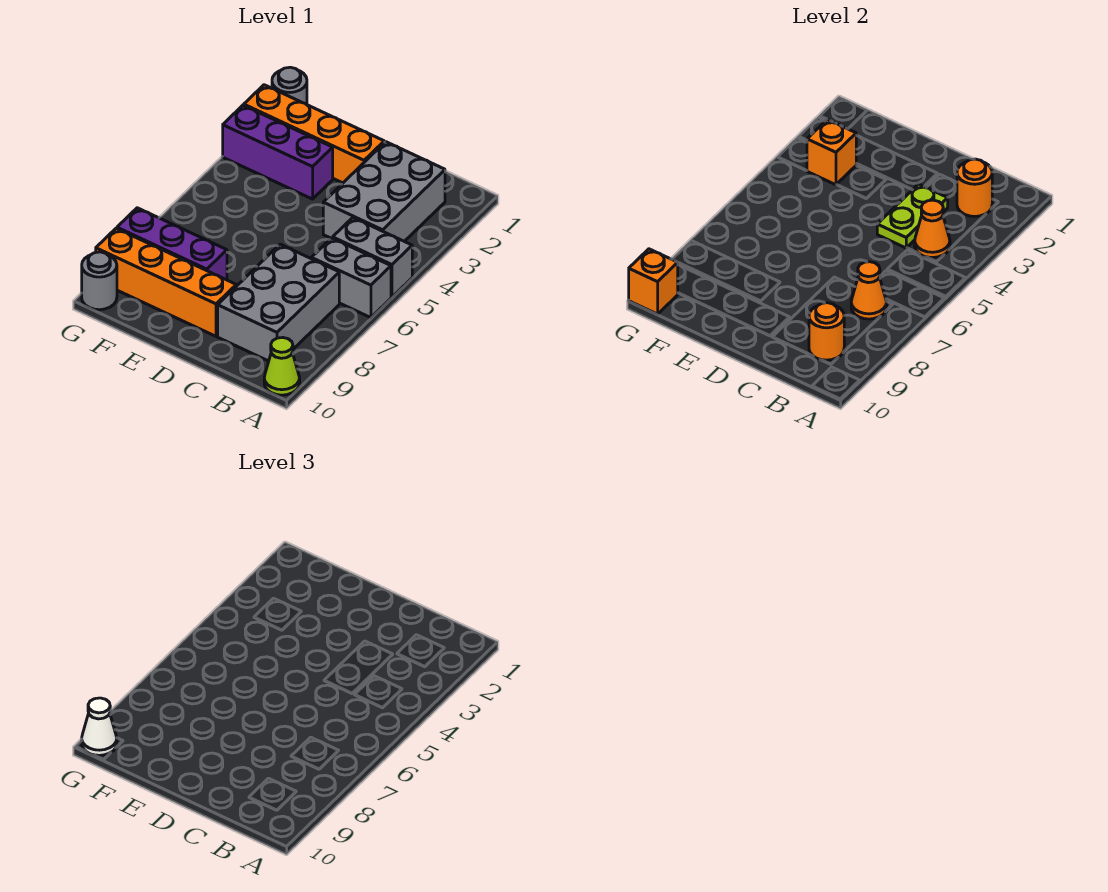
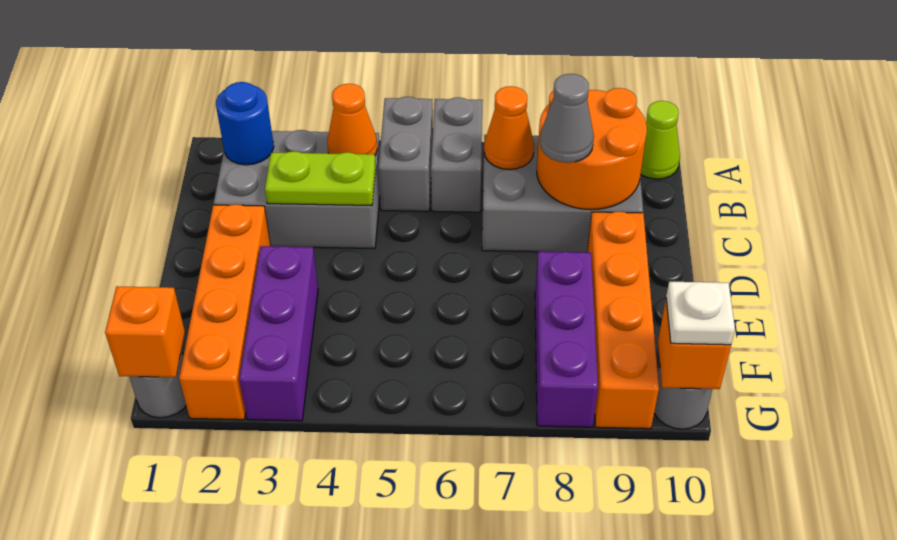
orange 1x1 round brick [957,159,992,216] -> blue 1x1 round brick [216,82,274,165]
orange 1x1 round brick [809,303,844,360] -> orange 2x2 round brick [537,88,647,210]
none -> grey 1x1 cone [540,74,594,163]
orange 1x1 brick [807,119,856,185] -> orange 1x1 brick moved to [105,286,185,377]
white 1x1 cone [82,698,117,755] -> white 1x1 plate [666,282,735,345]

